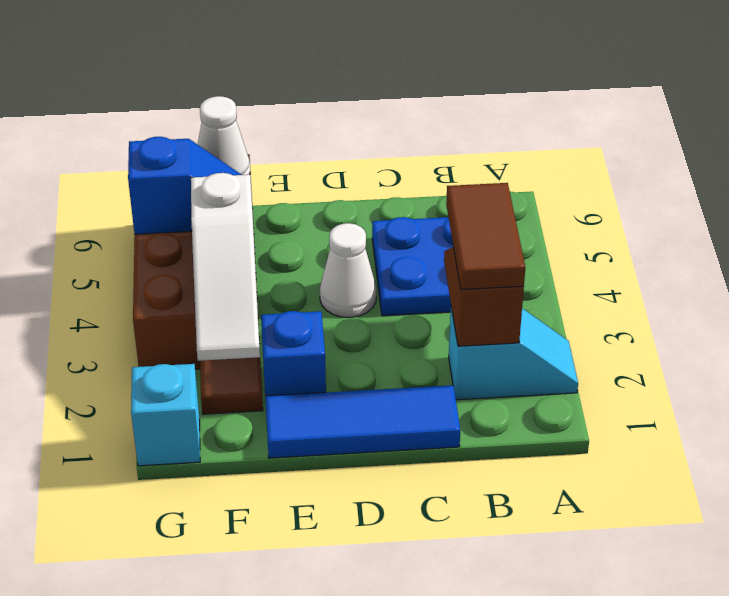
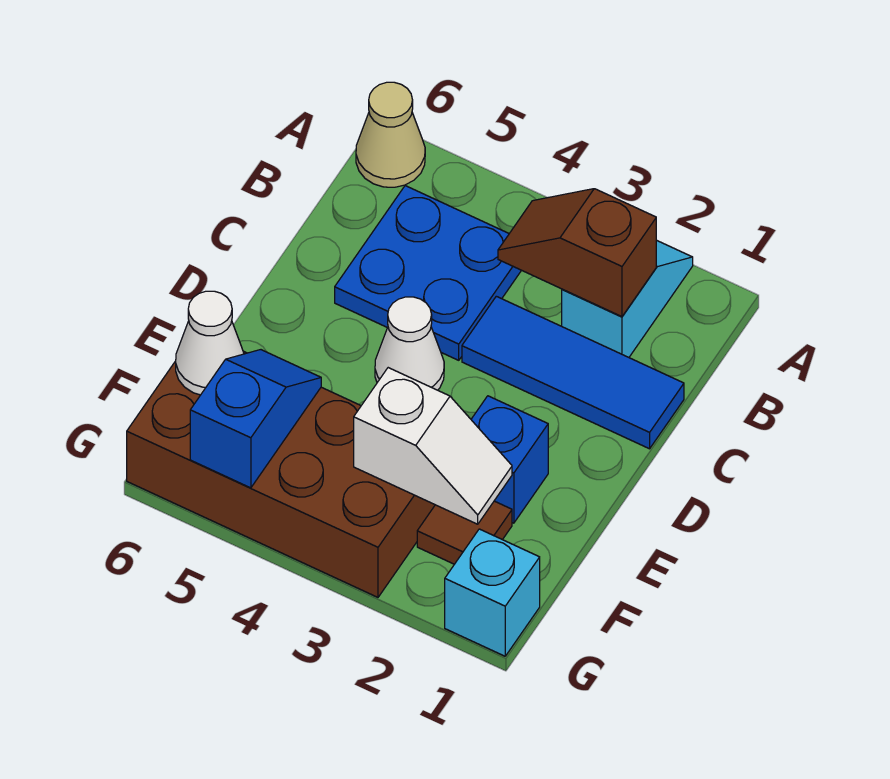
none -> tan 1x1 cone [356,82,425,187]
brown 1x2 tile [446,183,525,290] -> none
blue 1x3 tile [265,385,460,458] -> blue 1x3 tile turned to [462,296,684,449]
white 1x3 slope [191,173,260,361] -> white 1x2 slope [354,368,512,524]

